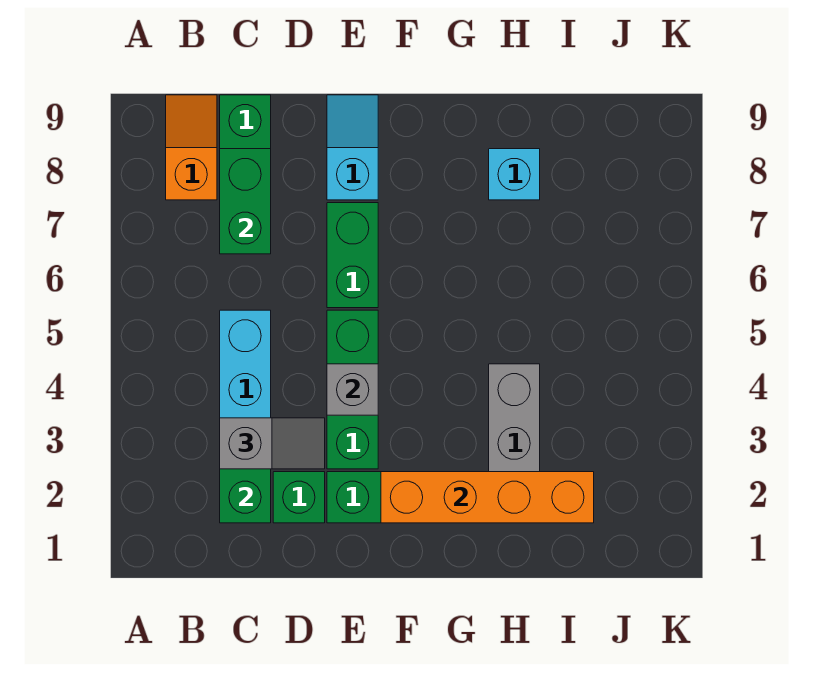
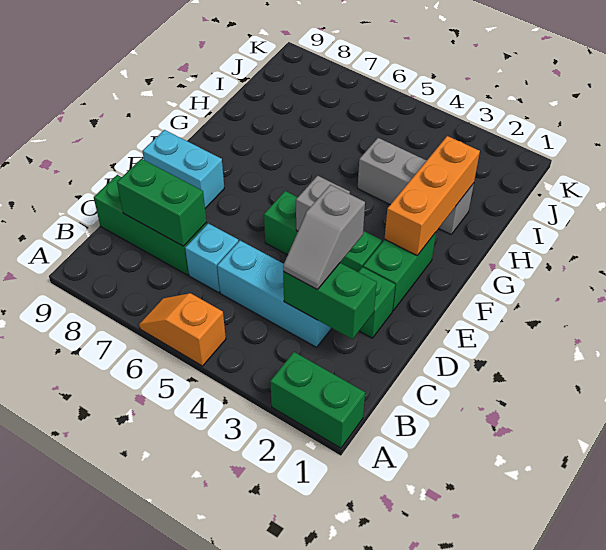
orange 1x2 slope [166,95,217,200] -> orange 1x2 slope moved to [139,293,226,366]
grey 1x2 slope [220,418,325,469] -> grey 1x2 slope turned to [283,185,365,290]
green 1x2 brick [327,203,378,308] -> green 1x2 brick moved to [270,352,365,448]
cyan 1x2 slope [327,95,378,200] -> cyan 1x2 brick [142,130,224,208]
orange 1x4 brick [381,472,594,523] -> orange 1x3 brick [385,136,480,255]
cyan 1x1 brick [489,149,540,200] -> cyan 1x1 brick moved to [185,223,239,292]

